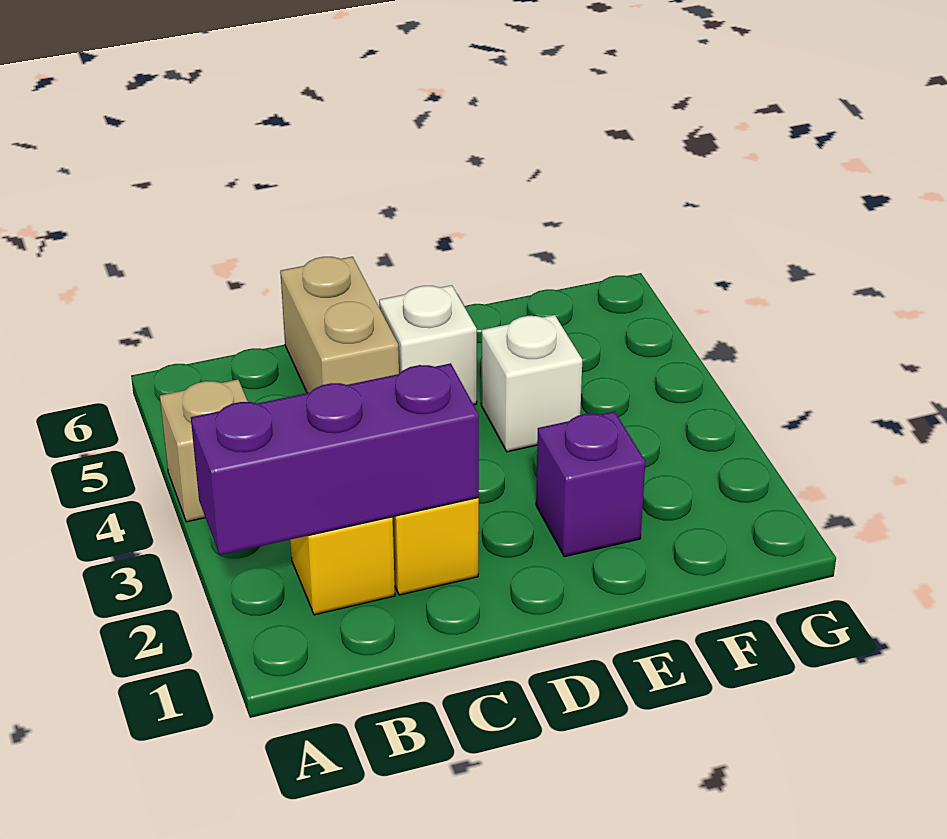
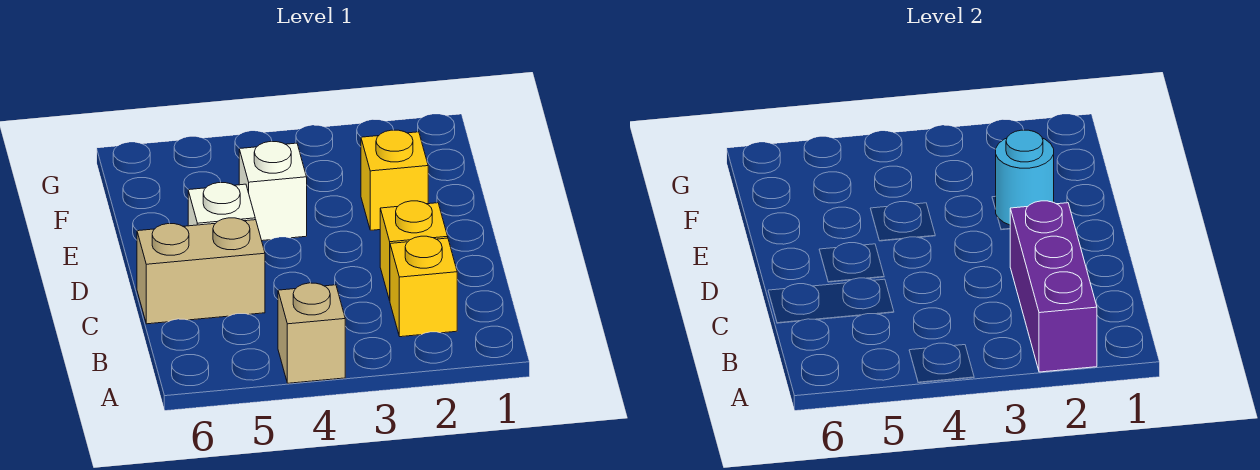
purple 1x1 brick [536,411,645,557] -> yellow 1x1 brick [361,130,428,230]
none -> cyan 1x1 round brick [996,130,1054,225]

